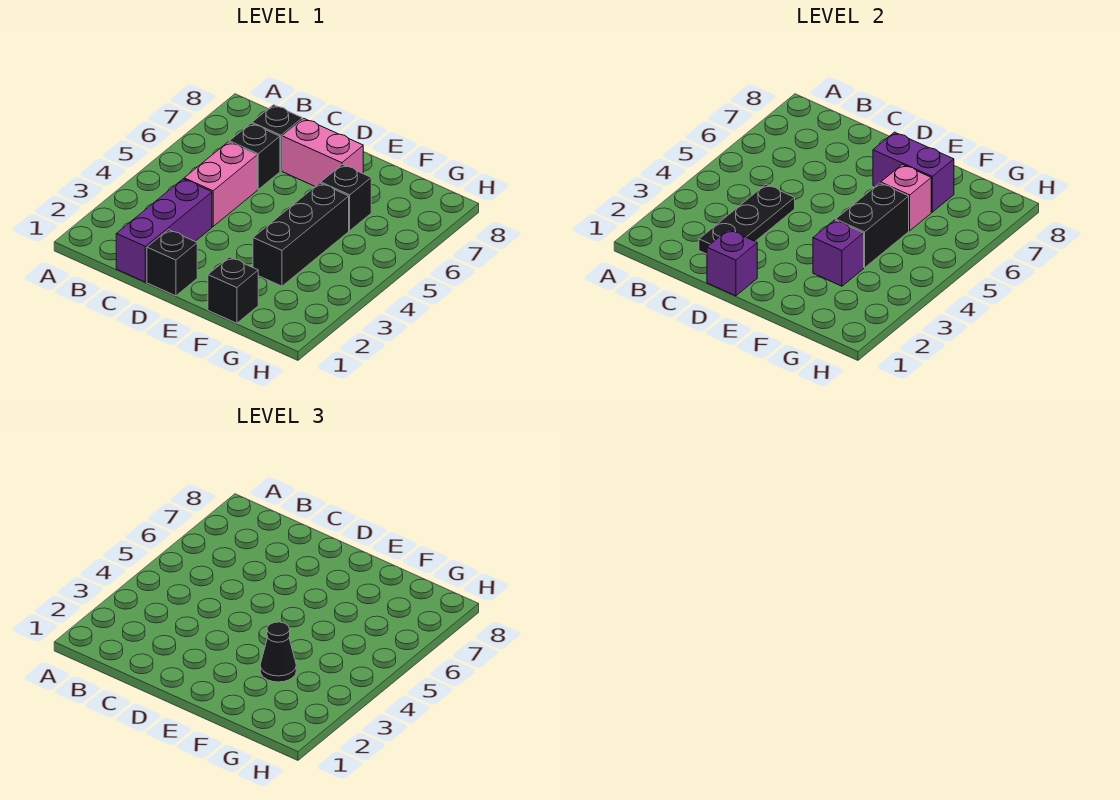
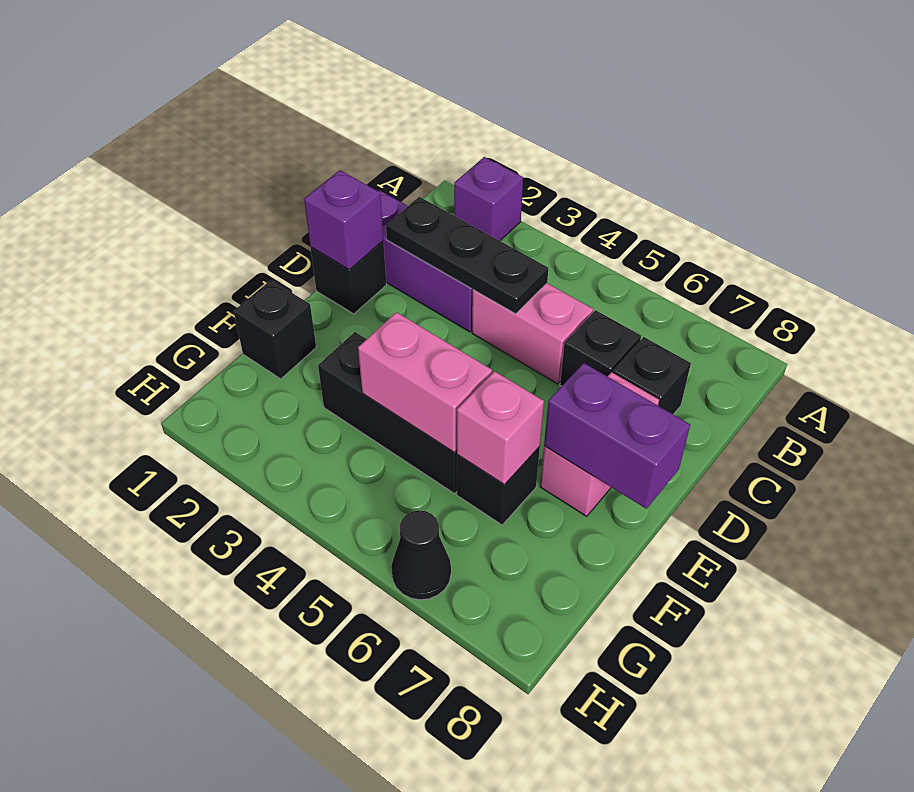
purple 1x2 brick [873,132,954,212] -> purple 1x2 brick turned to [544,363,690,509]
purple 1x1 brick [813,220,864,286] -> purple 1x1 brick moved to [454,157,523,241]
black 1x1 cone [260,622,296,682] -> black 1x1 cone moved to [391,510,451,600]
black 1x2 brick [836,183,909,268] -> pink 1x2 brick [358,312,492,453]

